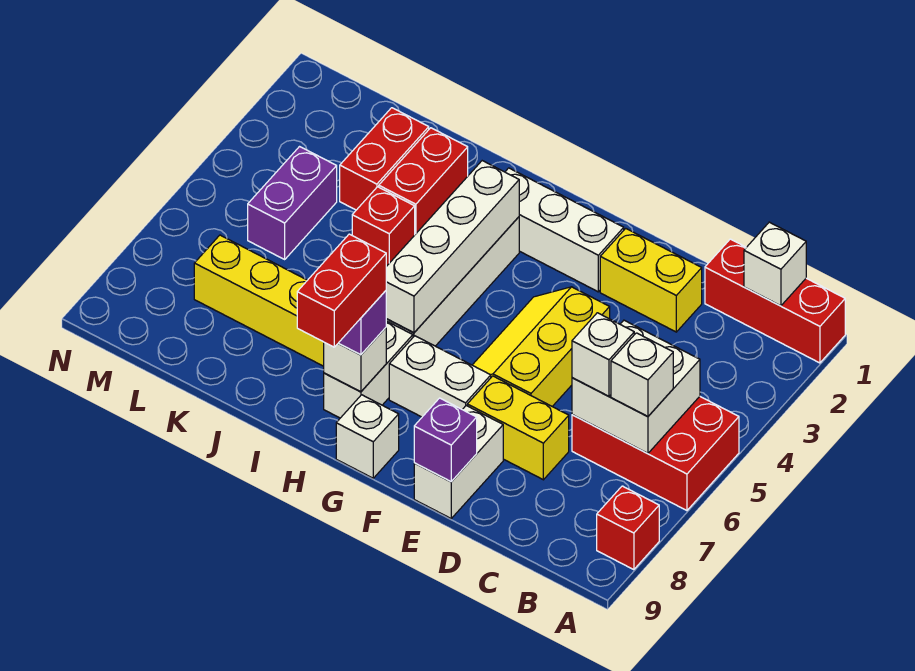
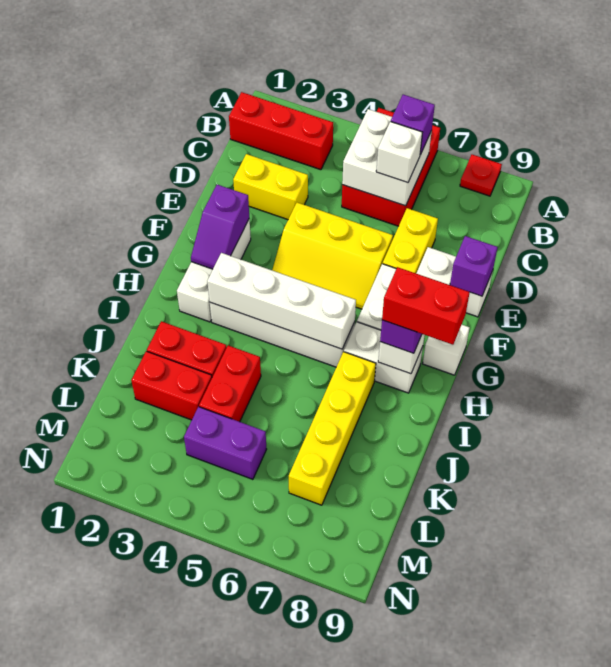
red 1x3 brick [705,239,845,363] -> red 1x3 brick turned to [229,92,333,170]
red 1x1 brick [597,486,659,570] -> red 1x1 plate [460,155,502,196]
white 1x1 brick [744,222,806,306] -> none
white 1x1 brick [611,333,673,417] -> purple 1x1 brick [391,95,435,155]
yellow 1x2 brick [600,228,702,332] -> yellow 1x2 brick turned to [233,154,308,220]
none -> purple 1x2 slope [191,185,249,269]
red 1x1 brick [352,187,415,266] -> red 1x2 brick [199,346,261,422]

